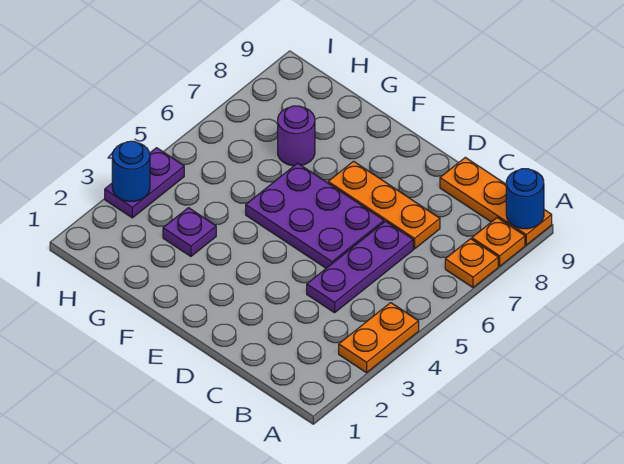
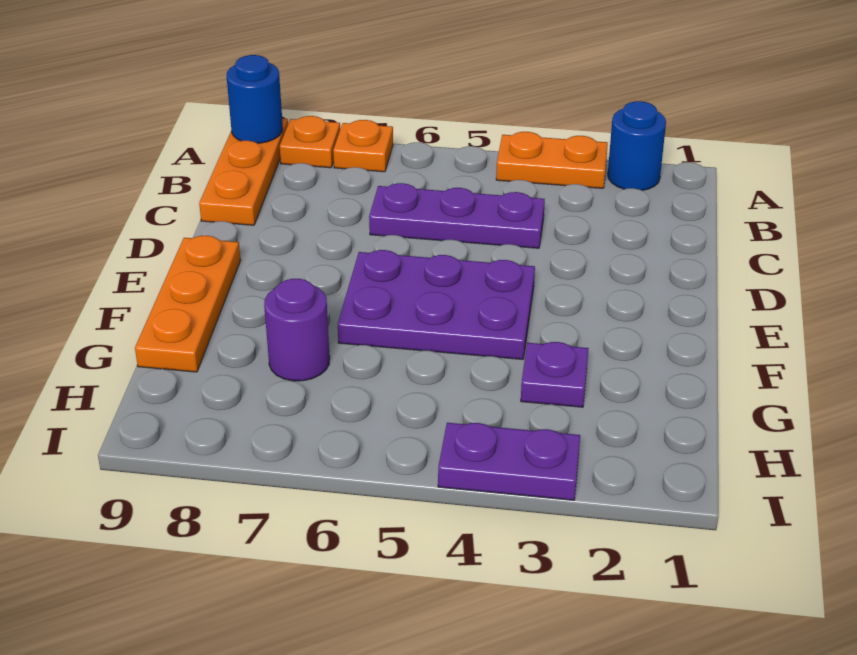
orange 1x3 plate [328,161,440,249] -> orange 1x3 plate moved to [135,236,241,372]
purple 2x3 plate [246,163,384,268] -> purple 2x3 plate turned to [338,250,535,359]
blue 1x1 round brick [112,141,150,201] -> blue 1x1 round brick moved to [608,101,666,190]

